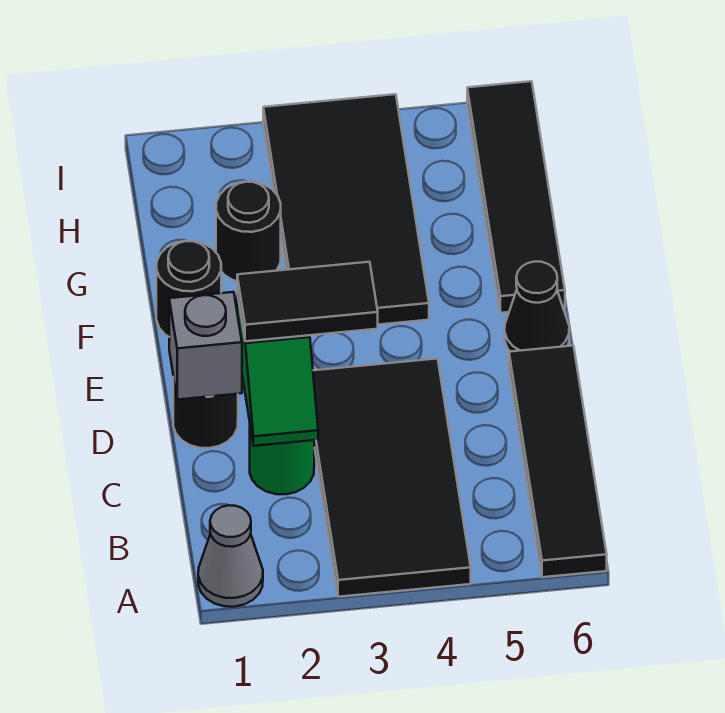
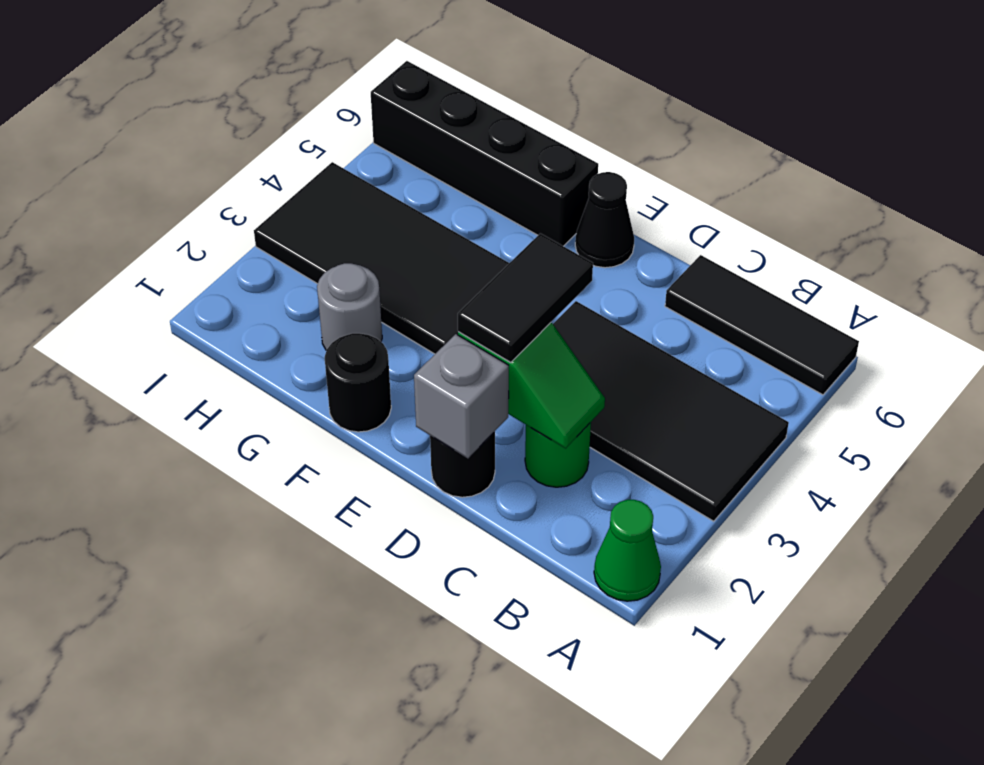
grey 1x1 cone [198,505,263,607] -> green 1x1 cone [594,500,661,601]
black 1x4 tile [509,346,607,577] -> black 1x3 tile [665,255,859,395]
black 1x4 tile [467,81,565,313] -> black 1x4 brick [371,61,598,246]
black 1x1 round brick [216,182,281,281] -> grey 1x1 round brick [317,263,382,350]

